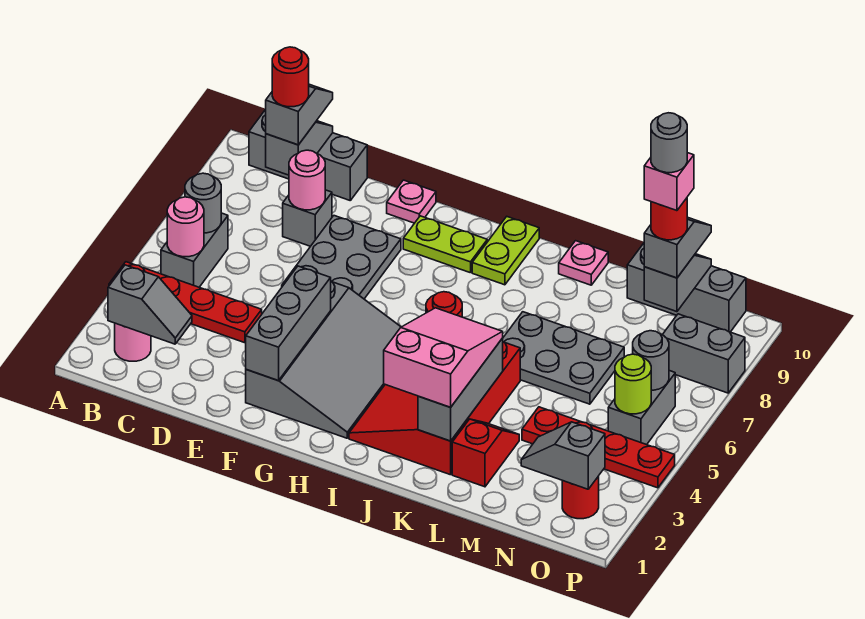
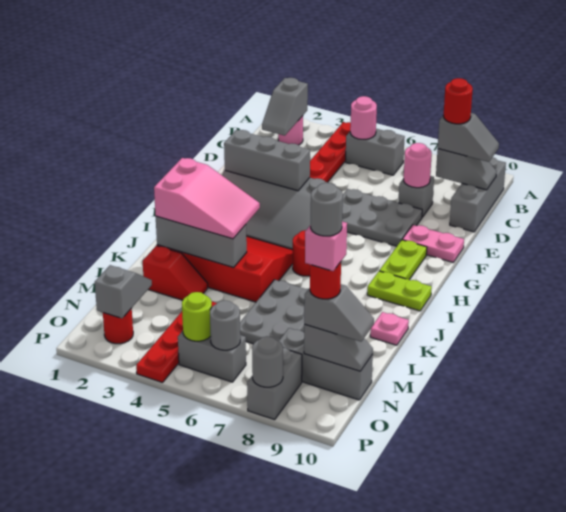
grey 1x1 round brick [185,173,221,233] -> grey 1x1 round brick moved to [252,336,283,387]
pink 1x1 plate [387,180,436,223] -> pink 1x2 plate [402,225,464,262]
grey 1x3 brick [627,243,746,332] -> grey 1x3 brick turned to [279,328,373,400]

